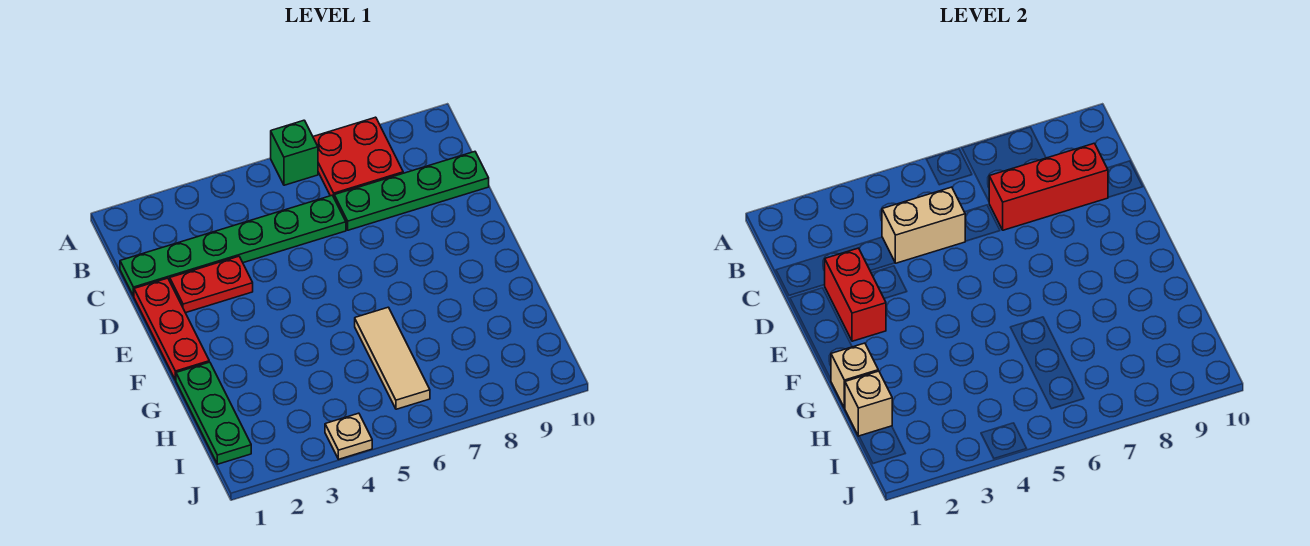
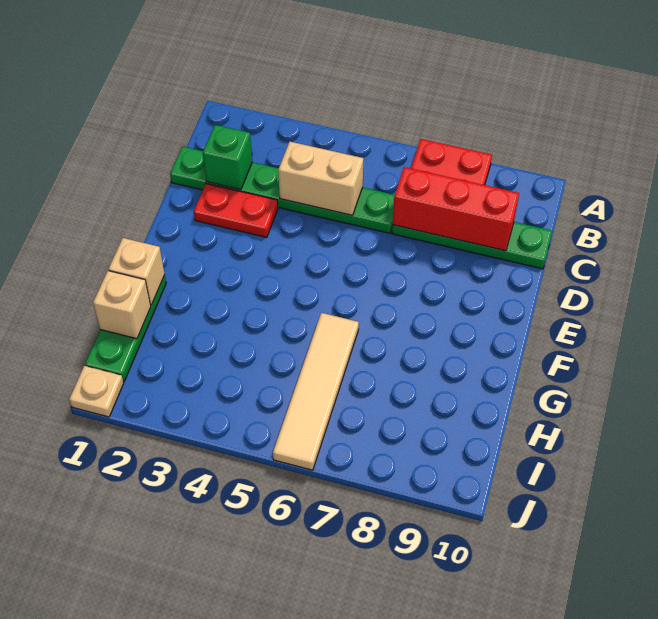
green 1x1 brick [271,120,318,185] -> green 1x1 brick moved to [203,125,252,190]
red 1x3 plate [134,278,209,380] -> none
red 1x2 brick [825,248,886,341] -> none
tan 1x3 tile [355,307,430,409] -> tan 1x4 tile [273,313,359,470]
tan 1x1 plate [325,413,372,459] -> tan 1x1 plate moved to [69,366,124,417]

